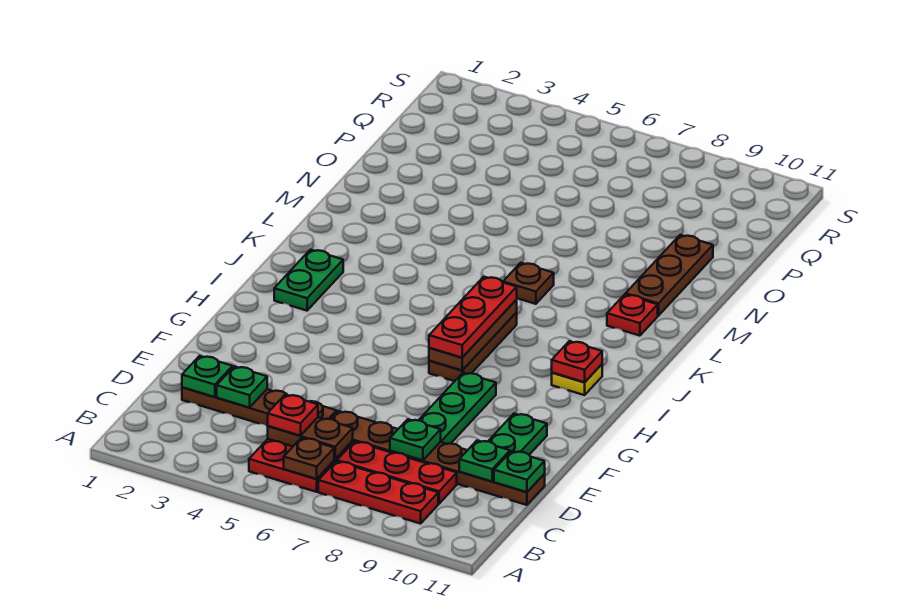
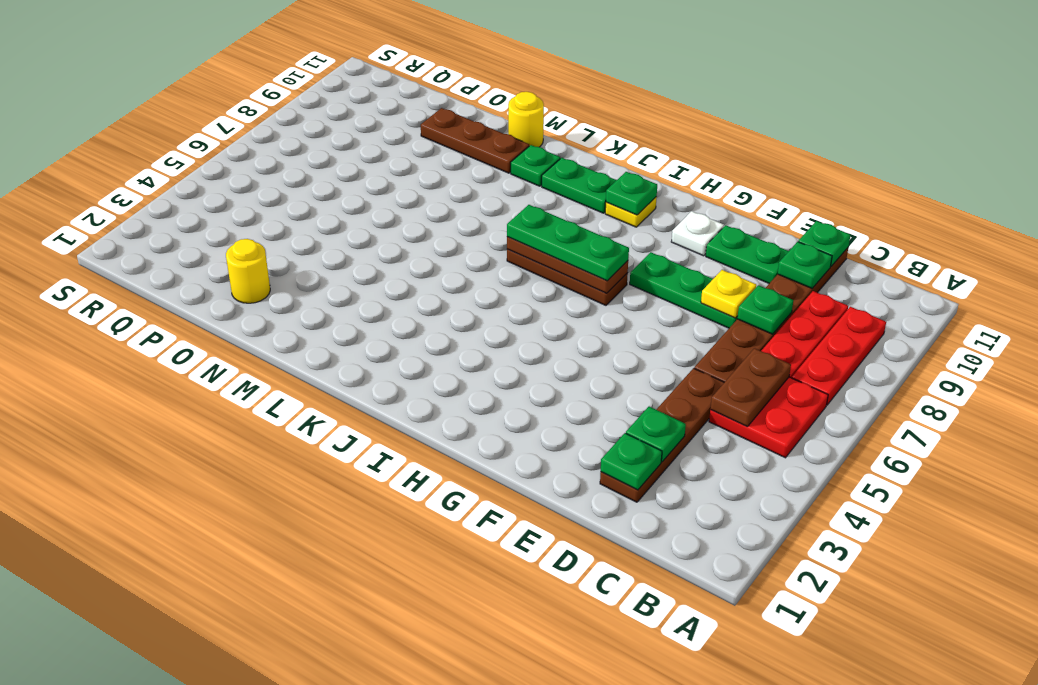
brown 1x1 plate [284,438,334,479] -> none
red 1x1 plate [268,395,318,436] -> none
none -> yellow 1x1 plate [701,270,756,318]
none -> white 1x1 plate [671,211,724,256]
red 1x3 plate [429,277,517,358] -> green 1x3 plate [507,205,629,281]
green 1x2 plate [274,250,343,311] -> green 1x2 plate moved to [542,158,616,213]
red 1x1 plate [552,341,602,382] -> green 1x1 plate [606,172,657,215]
brown 1x1 plate [503,263,554,304] -> none
red 1x1 plate [607,294,658,336] -> green 1x1 plate [511,145,560,186]
none -> yellow 1x1 round brick [508,92,544,147]
none -> yellow 1x1 round brick [226,239,270,303]

